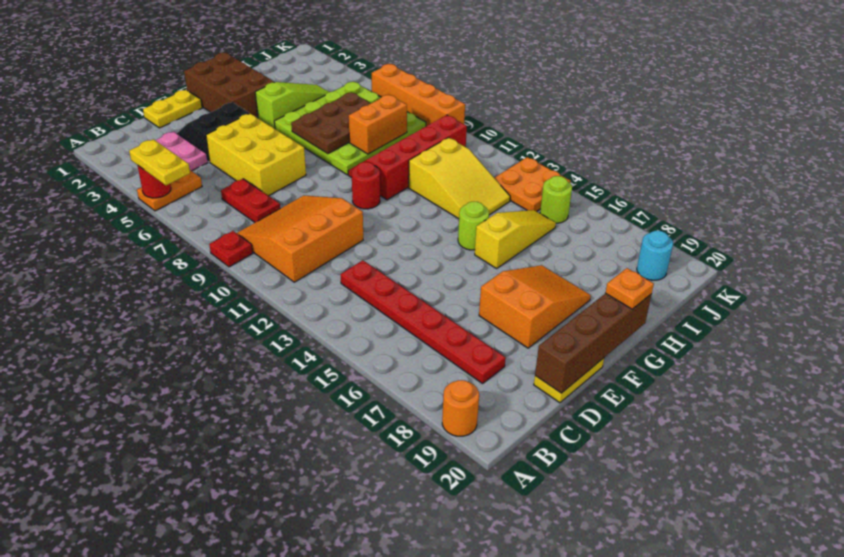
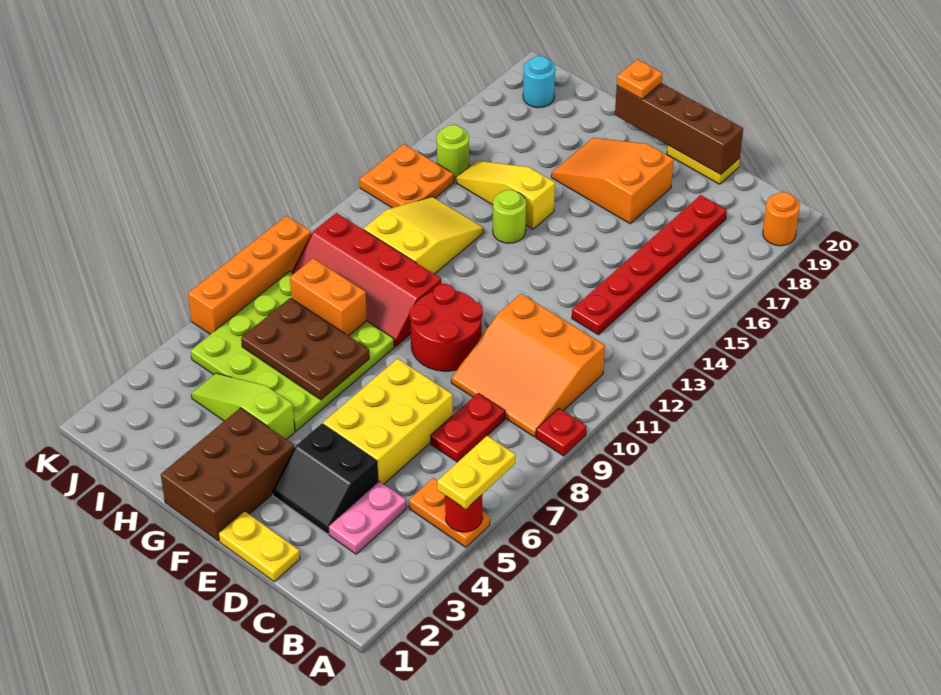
red 1x1 round brick [352,162,380,209] -> red 2x2 round brick [409,284,483,371]

